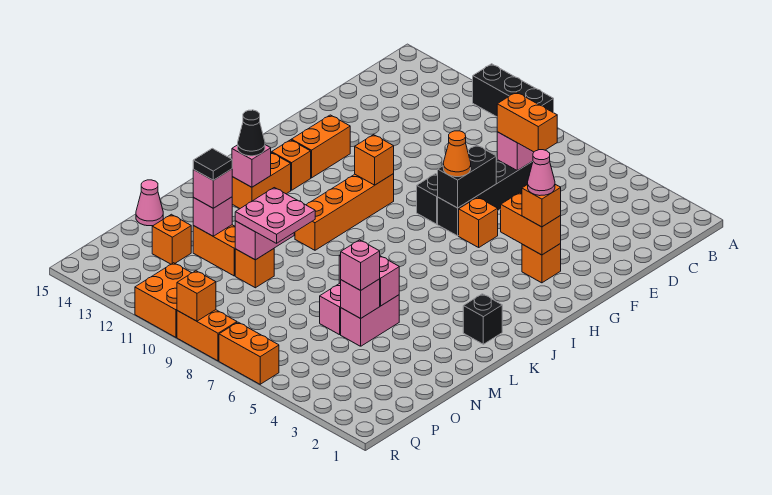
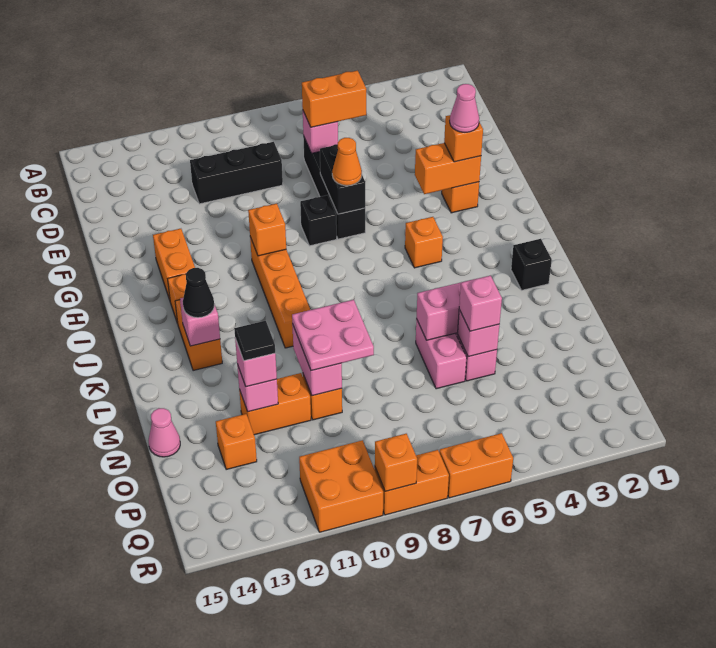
black 1x3 brick [473,64,554,117] -> black 1x3 brick moved to [190,142,283,204]
orange 1x1 brick [459,197,498,247] -> orange 1x1 brick moved to [405,217,443,268]

